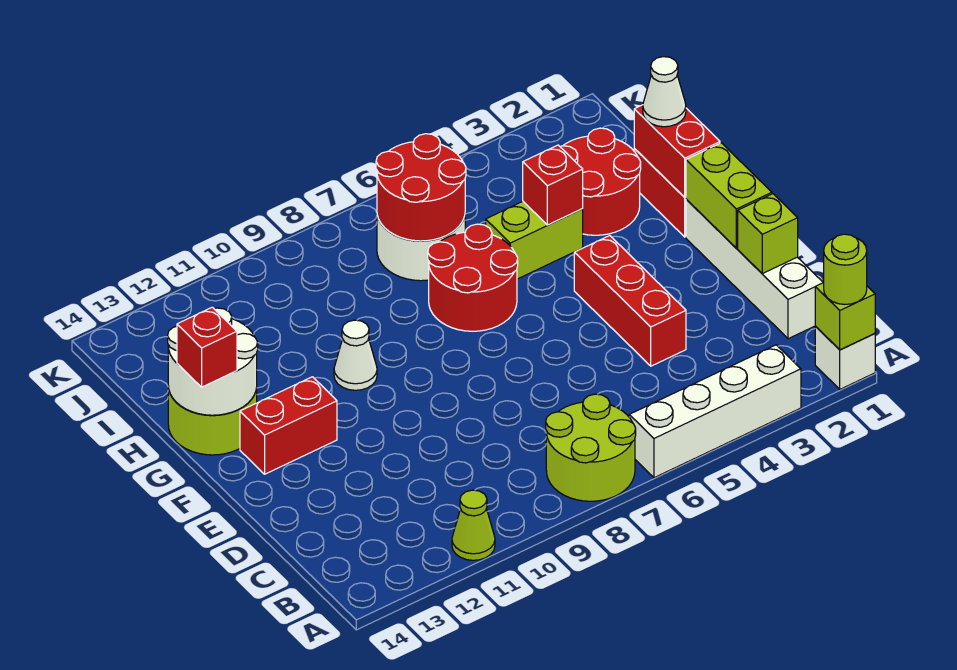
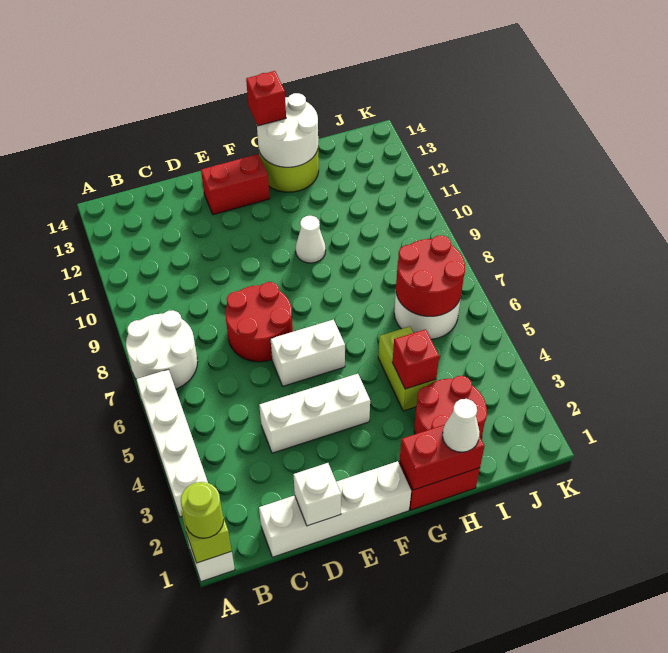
lime 2x2 round brick [546,394,636,501] -> white 2x2 round brick [126,310,198,389]
lime 1x1 cone [452,490,495,560] -> none
lime 1x1 brick [738,194,798,274] -> white 1x1 brick [293,463,341,526]
red 1x3 brick [574,236,686,366] -> white 1x3 brick [259,374,370,453]
lime 1x2 brick [686,143,772,248] -> none
none -> white 1x2 brick [271,320,345,386]
red 1x2 brick [240,377,337,474] -> red 1x2 brick turned to [201,154,270,215]
red 2x2 round brick [428,224,518,331] -> red 2x2 round brick moved to [225,282,293,362]

